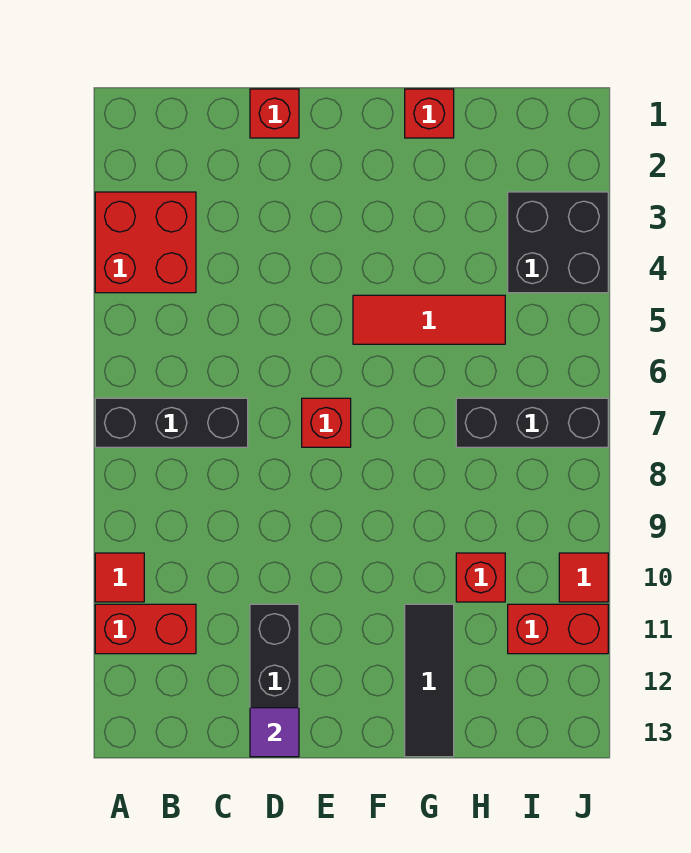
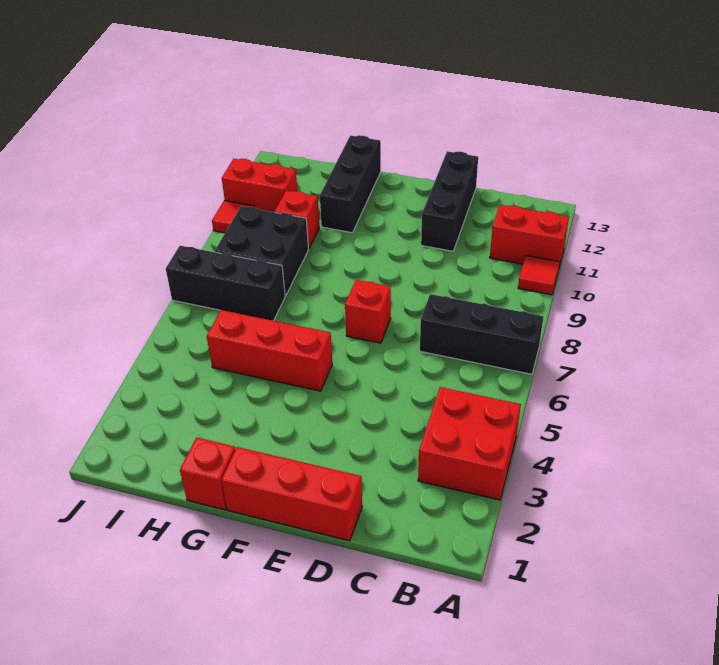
red 1x1 brick [250,89,299,138] -> red 1x3 brick [221,447,362,541]
purple 1x1 tile [250,708,299,757] -> none
red 1x3 tile [353,295,505,344] -> red 1x3 brick [207,310,332,391]
black 1x3 tile [405,604,454,757] -> black 1x3 brick [320,135,381,233]
black 2x2 brick [508,192,608,293] -> black 2x2 brick moved to [215,206,309,296]

